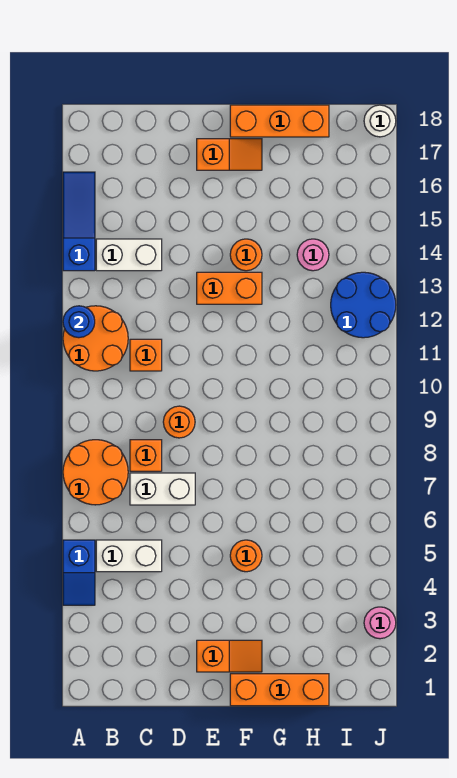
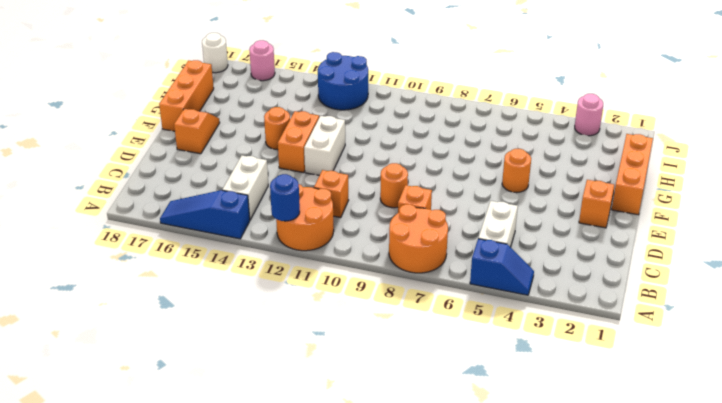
white 1x2 brick [130,473,195,505] -> white 1x2 brick moved to [304,116,345,175]
pink 1x1 round brick [297,239,329,271] -> pink 1x1 round brick moved to [249,40,275,81]

